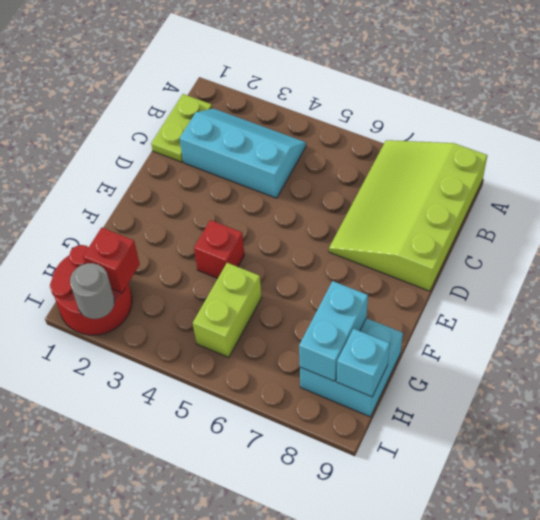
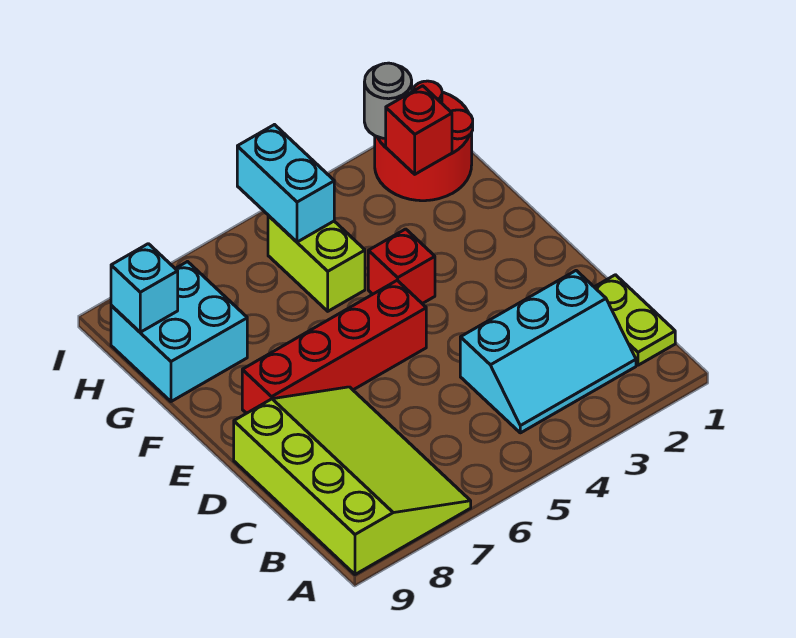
none -> red 1x4 brick [242,280,426,413]
cyan 1x2 brick [299,281,368,381] -> cyan 1x2 brick moved to [237,125,334,242]

